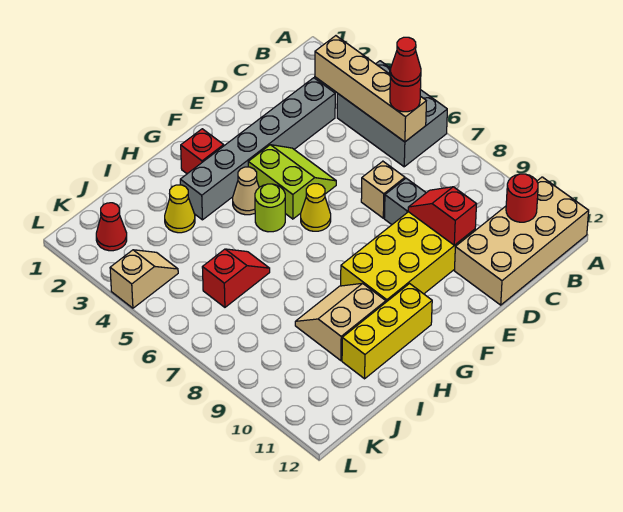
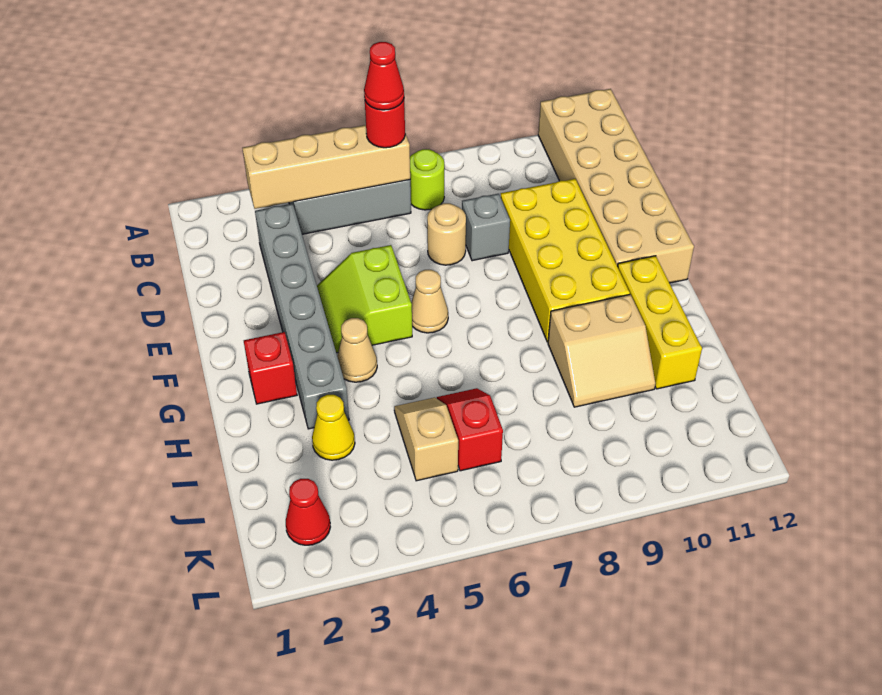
tan 2x4 brick [454,177,589,305] -> tan 2x6 brick [538,89,694,283]
red 1x1 round brick [506,174,538,222] -> none
tan 1x1 brick [361,161,405,218] -> tan 1x1 round brick [427,203,466,265]
red 1x2 slope [408,187,476,245] -> none
lime 2x2 slope [248,145,336,219] -> lime 2x2 slope turned to [317,245,412,353]
yellow 1x1 cone [301,184,331,231] -> tan 1x1 cone [411,270,448,333]
lime 1x1 round brick [255,184,285,232] -> lime 1x1 round brick moved to [410,149,444,210]
tan 2x2 slope [295,283,386,361] -> tan 2x2 slope turned to [548,294,655,407]
tan 1x2 slope [110,250,178,308] -> tan 1x2 slope moved to [394,397,458,481]

